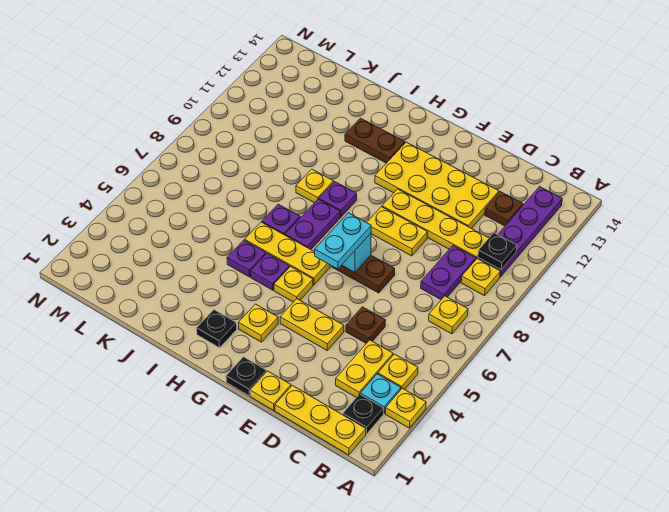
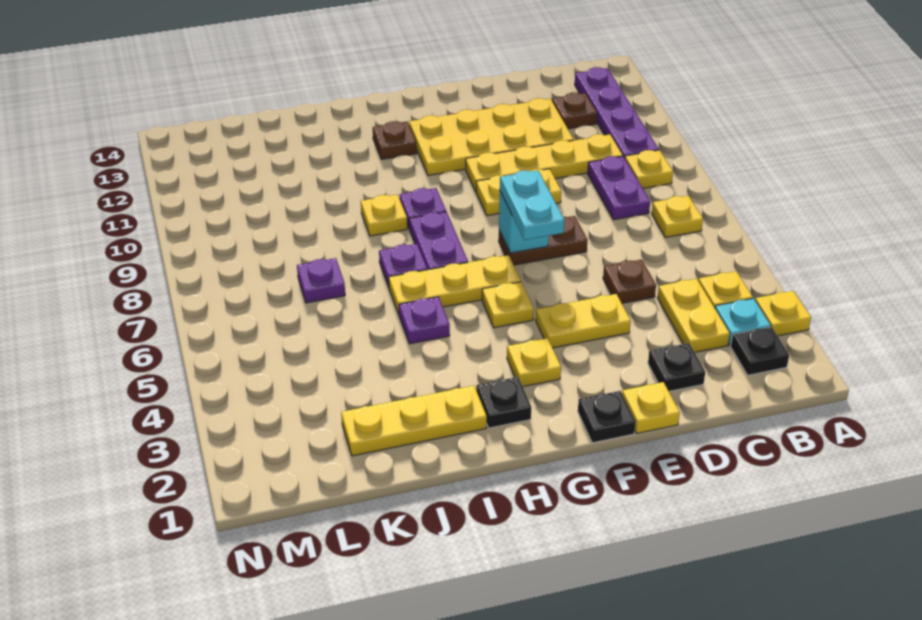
yellow 1x3 plate [275,385,366,455] -> yellow 1x3 plate moved to [341,386,487,456]
black 1x1 plate [478,233,517,270] -> black 1x1 plate moved to [648,343,705,391]
purple 1x1 plate [250,253,289,290] -> purple 1x1 plate moved to [297,258,345,303]
brown 1x2 plate [345,118,405,163] -> brown 1x1 plate [373,121,417,159]

